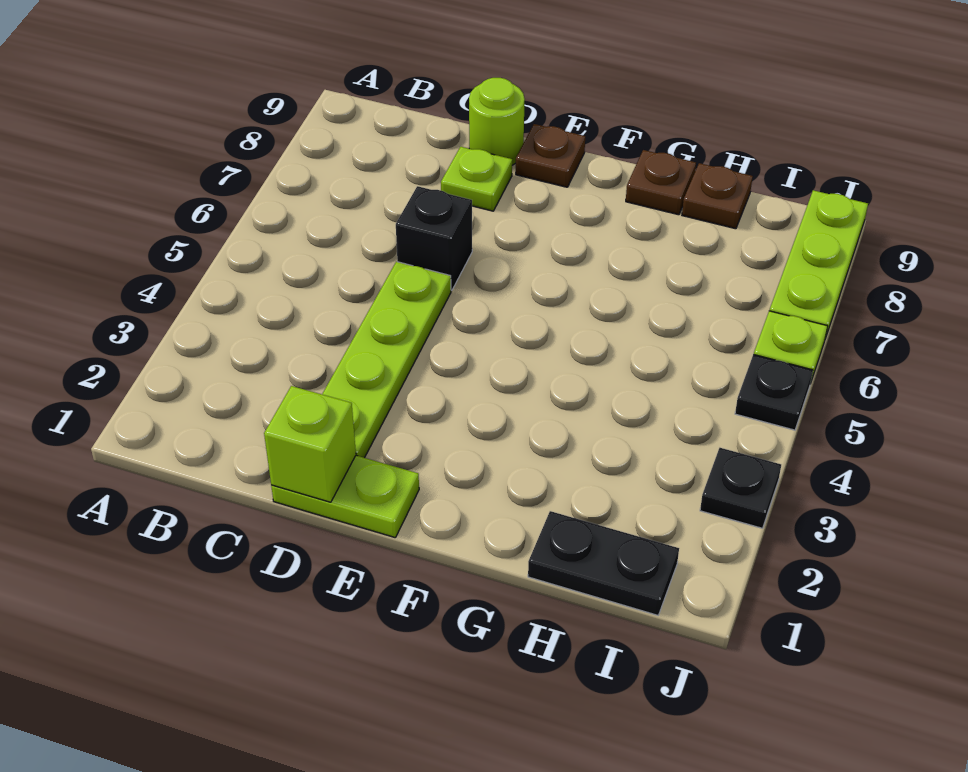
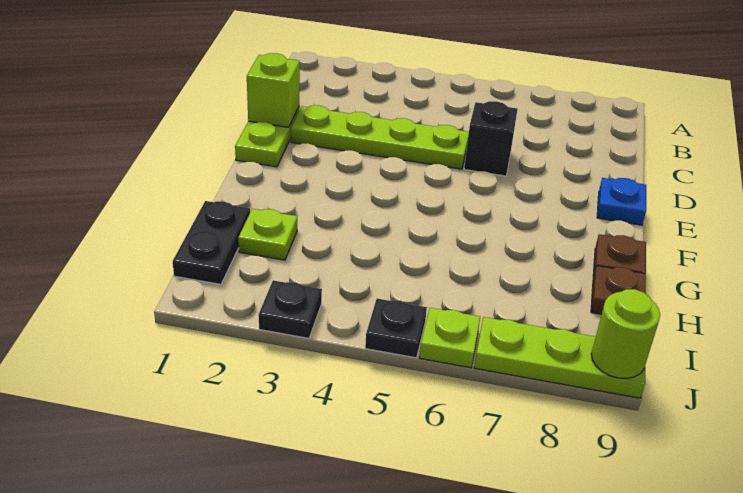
lime 1x1 plate [441,147,512,211] -> lime 1x1 plate moved to [238,209,297,260]
lime 1x1 round brick [469,78,525,165] -> lime 1x1 round brick moved to [591,289,660,378]
brown 1x1 plate [516,124,585,187] -> blue 1x1 plate [597,178,646,225]

